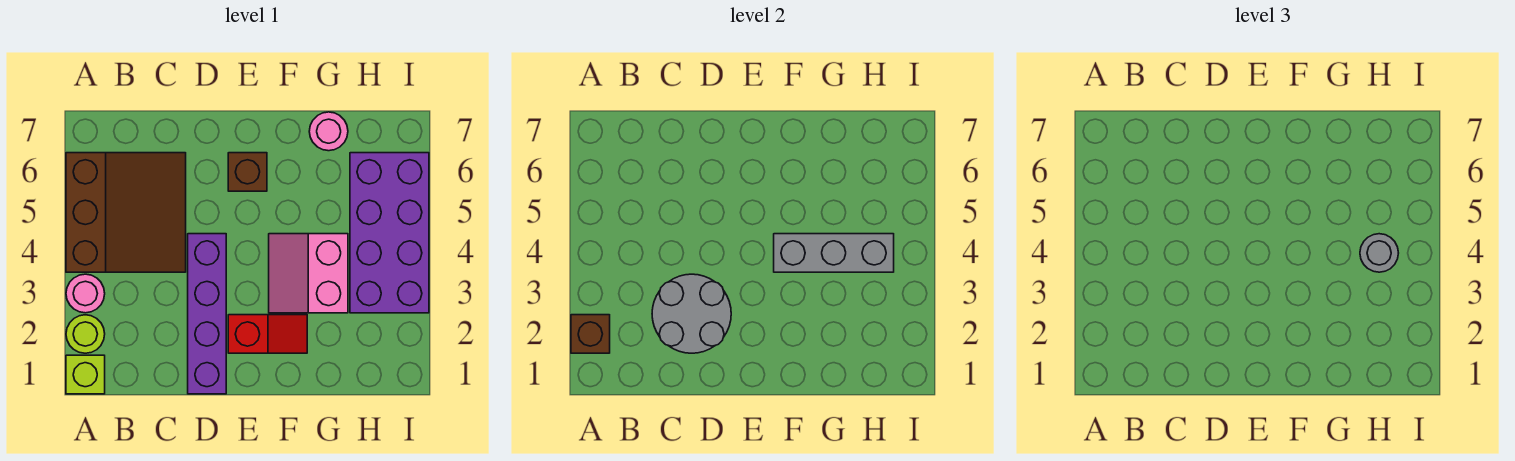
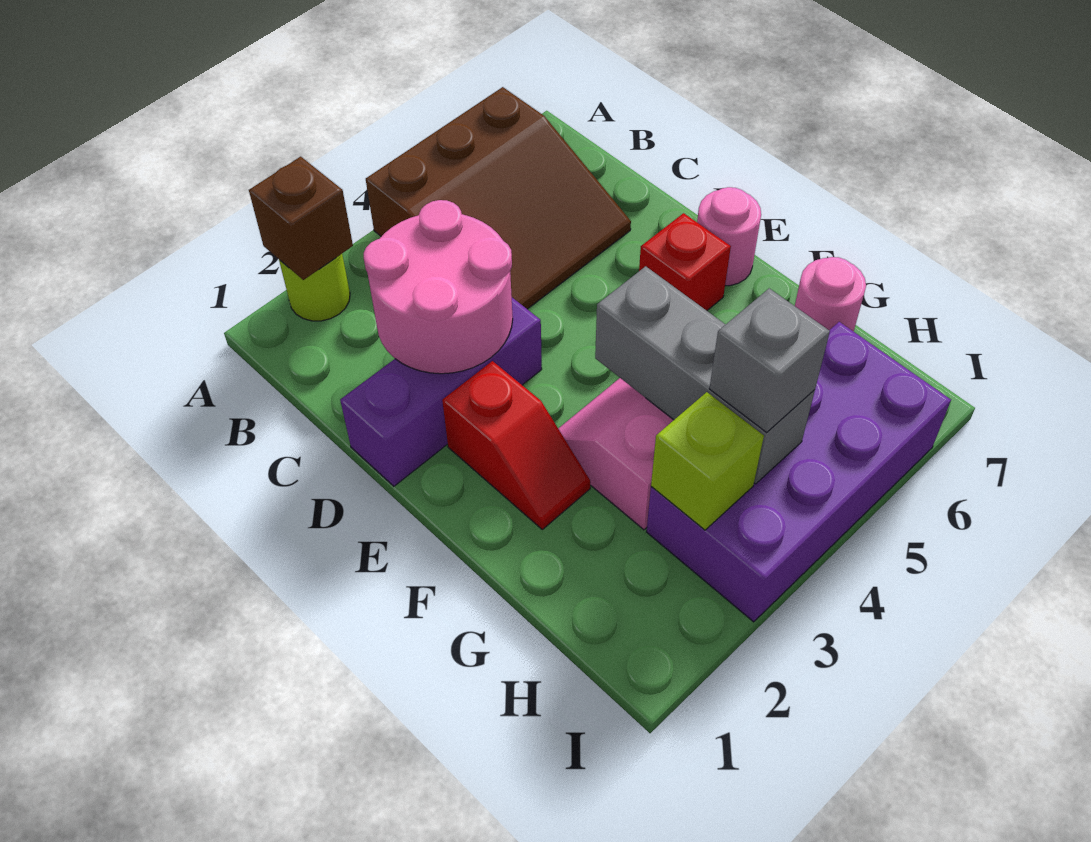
lime 1x1 brick [66,355,105,394] -> lime 1x1 brick moved to [651,392,764,530]
pink 1x1 round brick [66,274,105,313] -> pink 1x1 round brick moved to [697,187,761,286]
grey 2x2 round brick [652,274,731,353] -> pink 2x2 round brick [364,200,513,374]
purple 1x4 brick [188,234,226,394] -> purple 1x3 brick [340,298,542,486]
brown 1x1 brick [228,153,267,191] -> red 1x1 brick [639,213,731,311]
grey 1x1 round brick [1360,234,1398,272] -> grey 1x1 brick [709,288,830,432]

